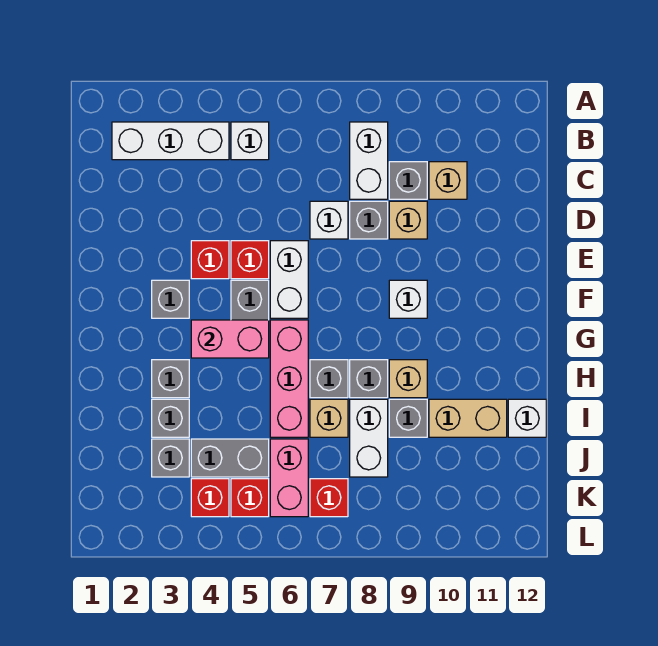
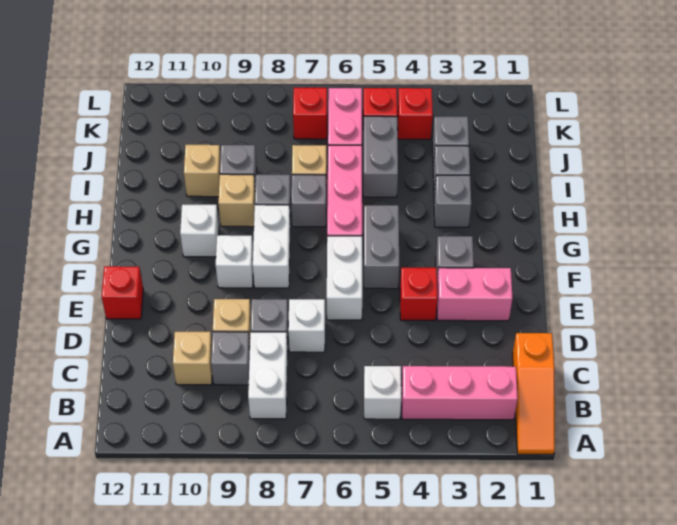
none -> orange 1x3 slope [513,333,555,454]
white 1x3 brick [112,122,229,160] -> pink 1x3 brick [401,366,518,420]
red 1x1 brick [231,241,269,279] -> red 1x1 brick moved to [102,266,143,319]
pink 1x2 brick [191,320,269,358] -> pink 1x2 brick moved to [437,268,513,321]
white 1x2 brick [350,399,388,477] -> white 1x2 brick moved to [253,205,290,288]
tan 1x2 brick [429,399,507,437] -> tan 1x1 brick [184,145,220,197]
white 1x1 brick [508,399,546,437] -> white 1x1 brick moved to [180,205,219,257]
grey 1x2 brick [191,439,269,477] -> grey 1x2 brick turned to [363,116,398,197]

